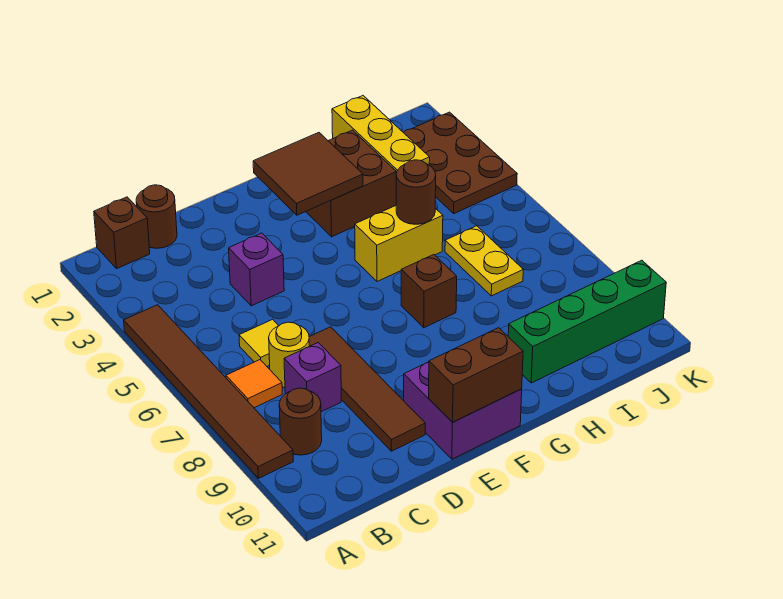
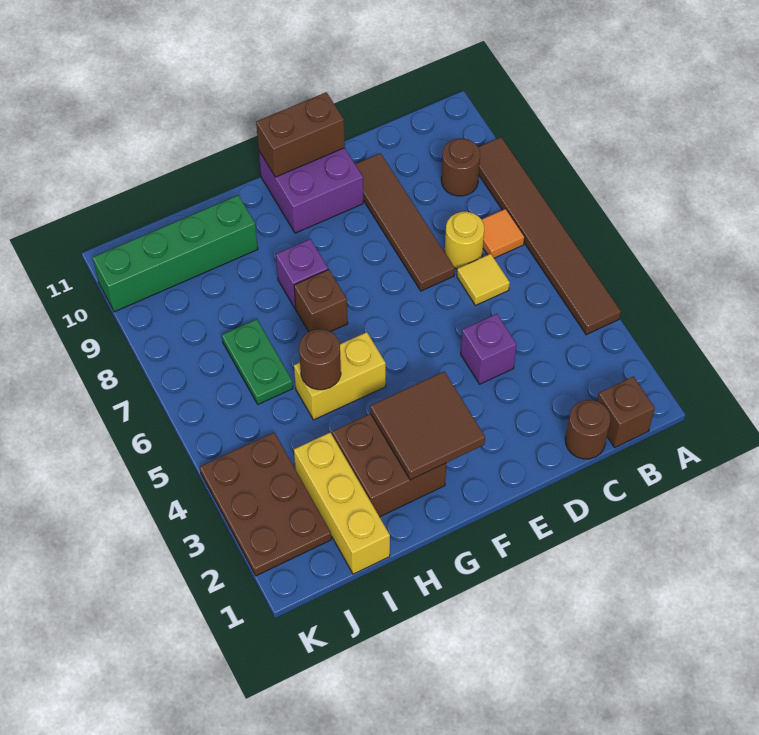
purple 1x1 brick [284,343,341,412] -> purple 1x1 brick moved to [276,239,328,309]
yellow 1x2 plate [445,226,523,296] -> green 1x2 plate [222,319,293,404]

